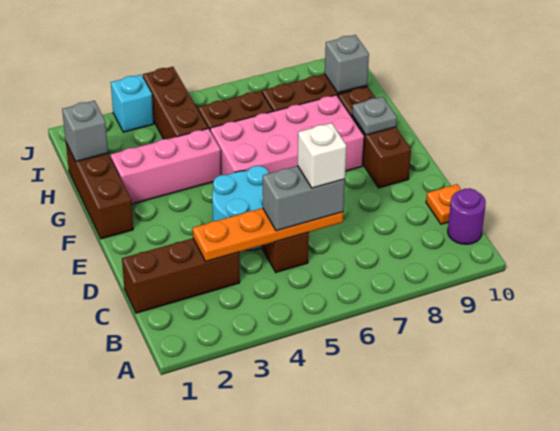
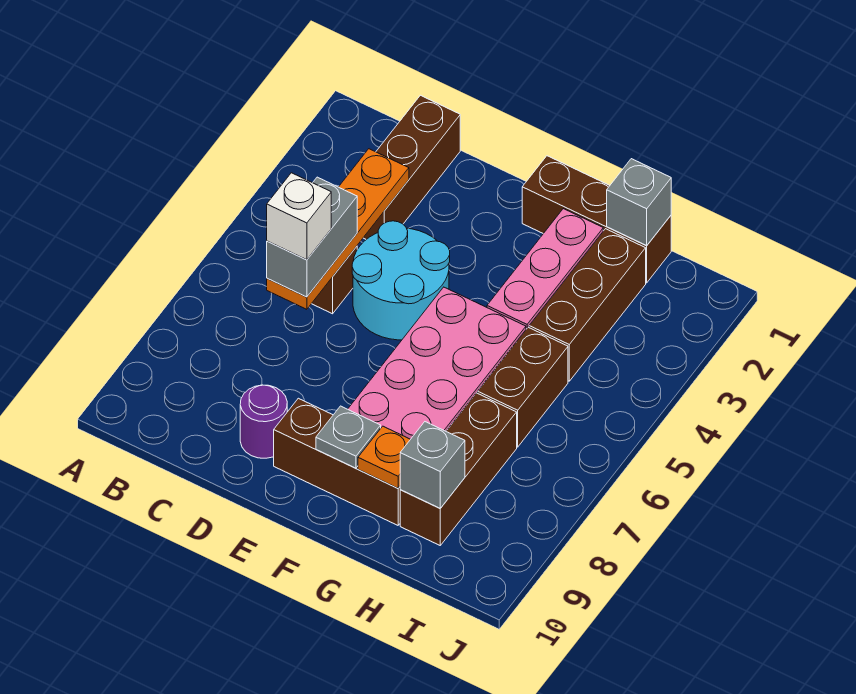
purple 1x1 round brick [448,188,486,244] -> purple 1x1 round brick moved to [240,385,287,458]
orange 1x1 plate [426,184,461,224] -> orange 1x1 plate moved to [358,426,410,488]
brown 1x3 brick [143,67,208,139] -> brown 1x3 brick turned to [529,229,646,381]
cyan 1x1 brick [111,75,154,132] -> none

